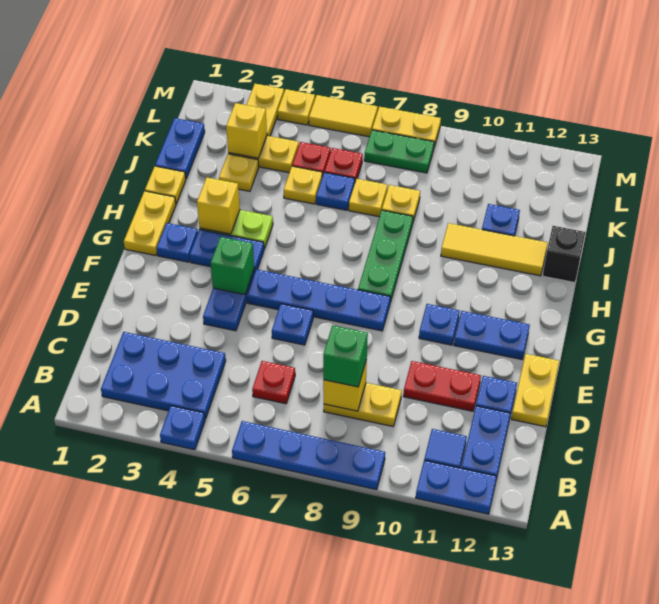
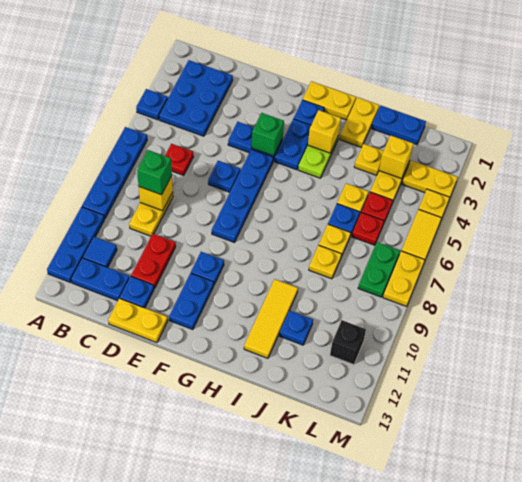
blue 1x2 plate [416,460,497,514] -> blue 1x3 plate [47,207,104,283]
green 1x3 plate [358,210,413,302] -> none
yellow 1x1 plate [145,166,186,204] -> yellow 1x2 plate [340,97,379,148]
black 1x1 brick [543,226,585,283] -> black 1x1 brick moved to [330,320,366,365]

